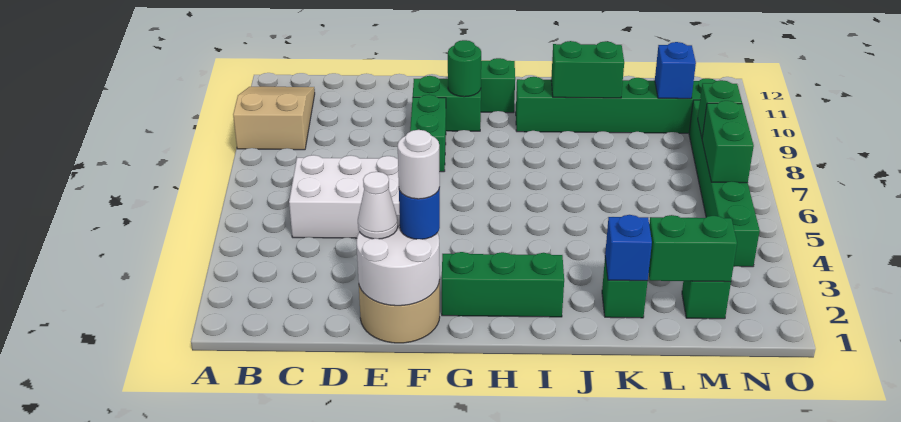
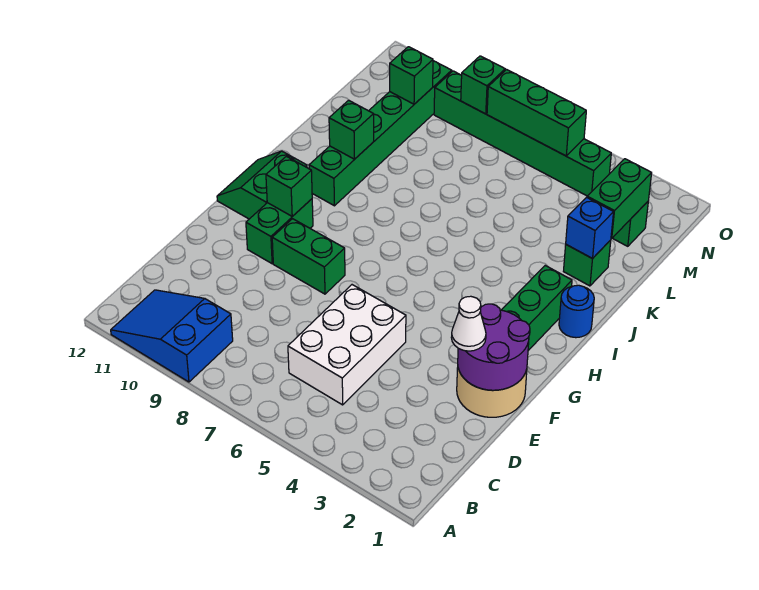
tan 2x3 slope [233,87,315,150] -> blue 2x3 slope [111,290,233,382]
white 2x2 round brick [357,215,440,306] -> purple 2x2 round brick [458,304,530,390]
blue 1x1 round brick [399,188,440,239] -> blue 1x1 round brick moved to [559,285,594,338]
white 1x1 round brick [398,130,440,199] -> none
green 1x1 round brick [448,40,481,97] -> green 1x1 brick [266,156,312,216]
green 1x2 brick [551,41,624,98] -> green 1x1 brick [329,100,374,159]
blue 1x1 brick [655,42,696,99] -> green 1x1 brick [390,47,433,104]
green 1x2 brick [702,101,754,183] -> green 1x3 brick [487,70,586,156]

